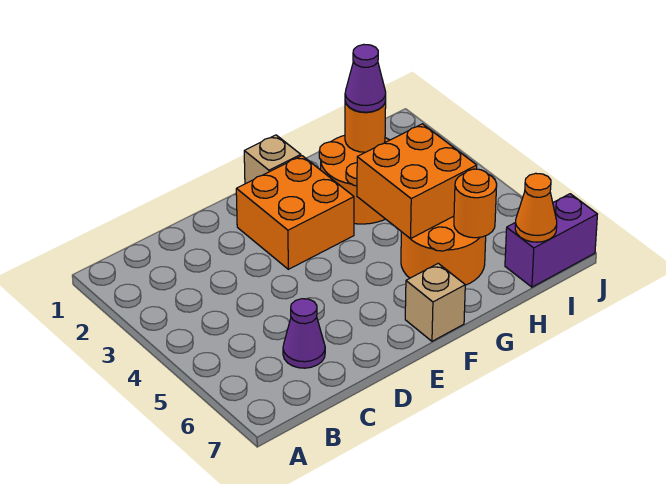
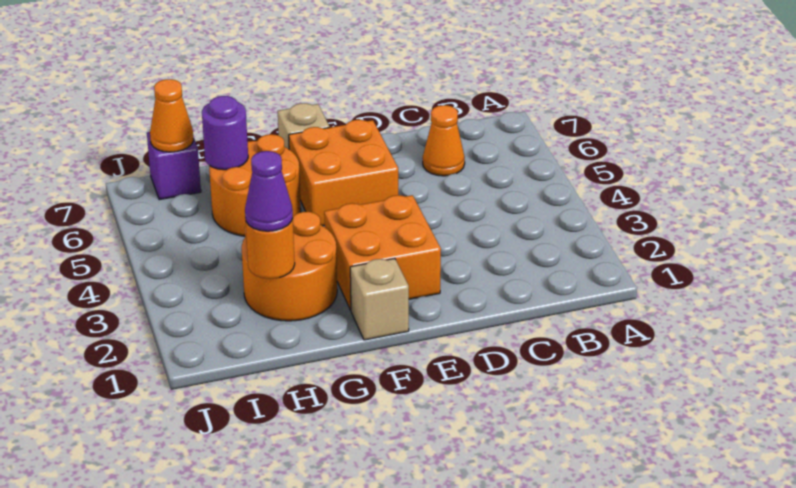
purple 1x1 cone [283,299,325,368] -> orange 1x1 cone [423,105,465,176]
orange 2x2 brick [357,124,477,239] -> orange 2x2 brick moved to [289,120,398,226]
orange 1x1 round brick [454,169,497,238] -> purple 1x1 round brick [202,96,248,170]
purple 1x2 brick [505,194,597,287] -> purple 1x1 brick [147,132,201,200]

